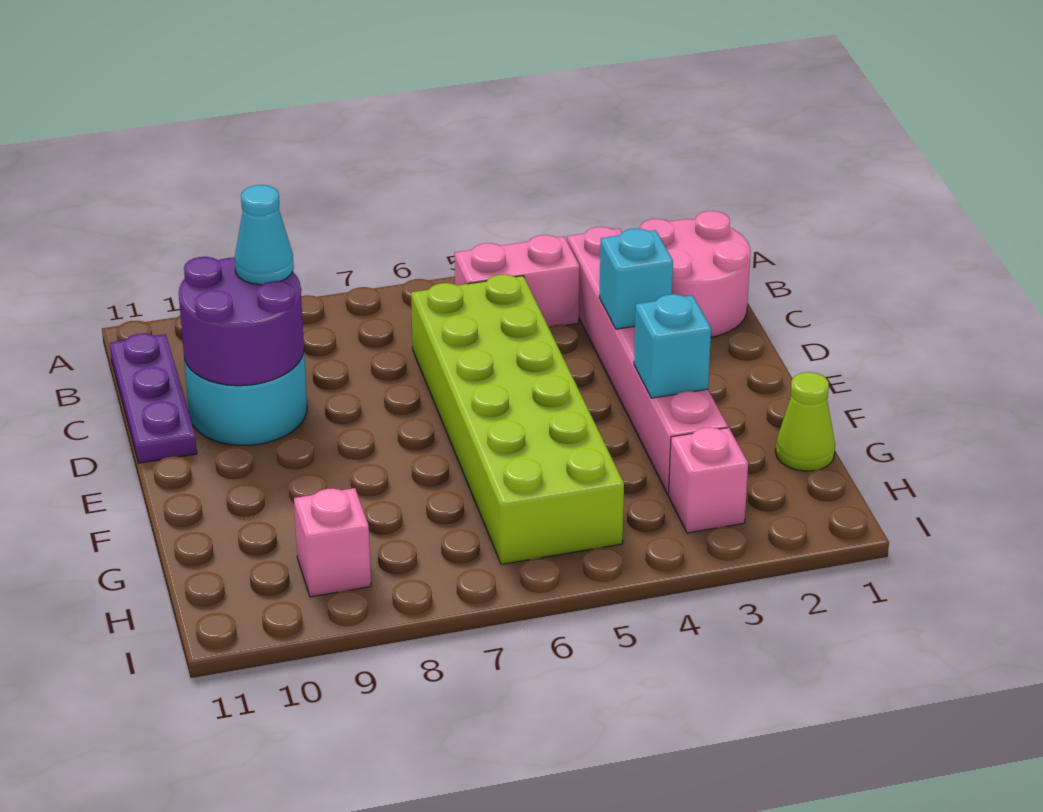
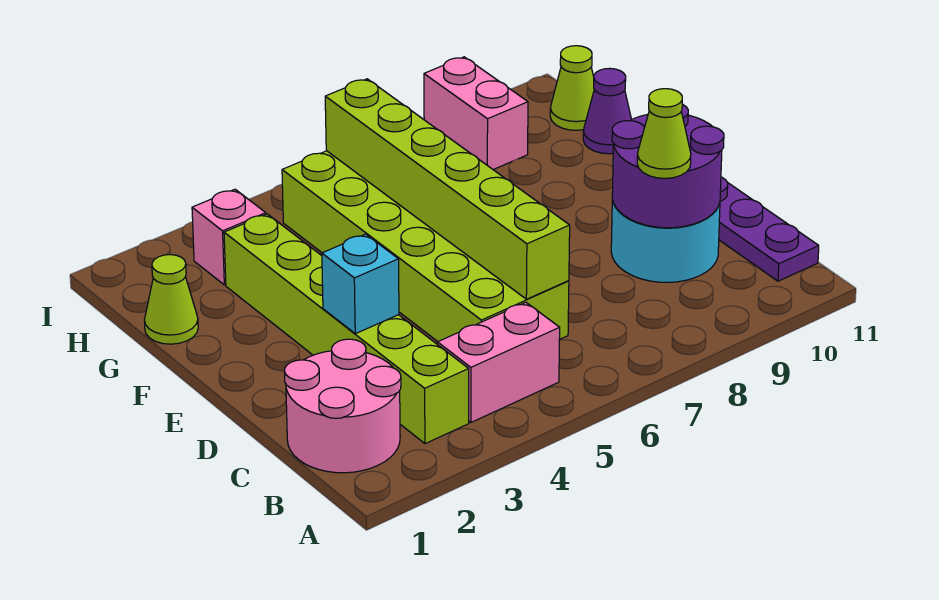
pink 1x6 brick [567,227,728,495] -> lime 1x6 brick [224,214,469,444]
none -> lime 1x6 brick [325,79,570,299]
cyan 1x1 cone [235,185,294,285] -> lime 1x1 cone [637,89,691,179]
cyan 1x1 brick [634,294,711,398] -> none
none -> purple 1x1 cone [583,68,631,154]
pink 1x1 brick [294,488,371,597] -> pink 1x2 brick [424,57,528,170]
none -> lime 1x1 cone [550,46,594,130]

